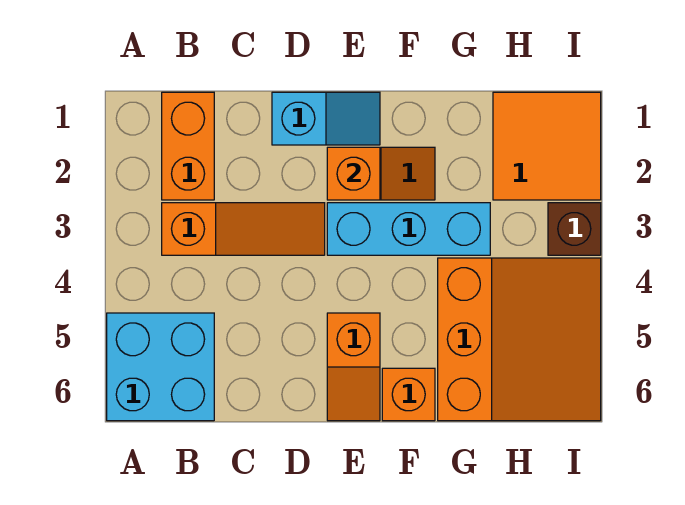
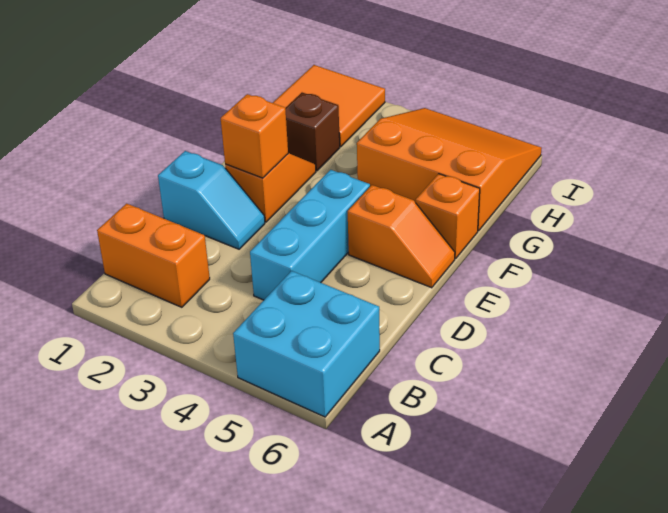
orange 1x3 slope [162,203,325,255] -> none
cyan 1x2 slope [272,92,380,145] -> cyan 1x2 slope turned to [158,151,265,249]
cyan 1x3 brick [327,203,490,255] -> cyan 1x3 brick moved to [250,170,370,300]
brown 1x1 brick [548,203,601,255] -> brown 1x1 brick moved to [285,93,340,171]

